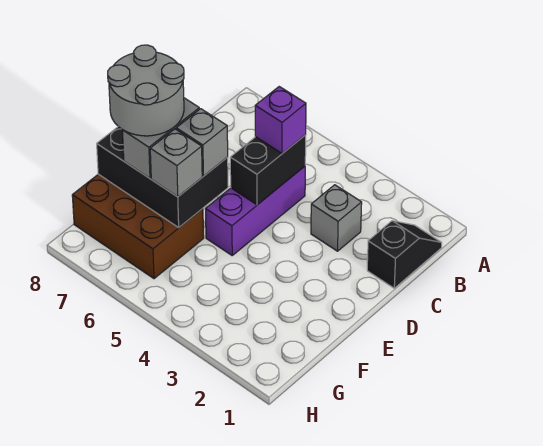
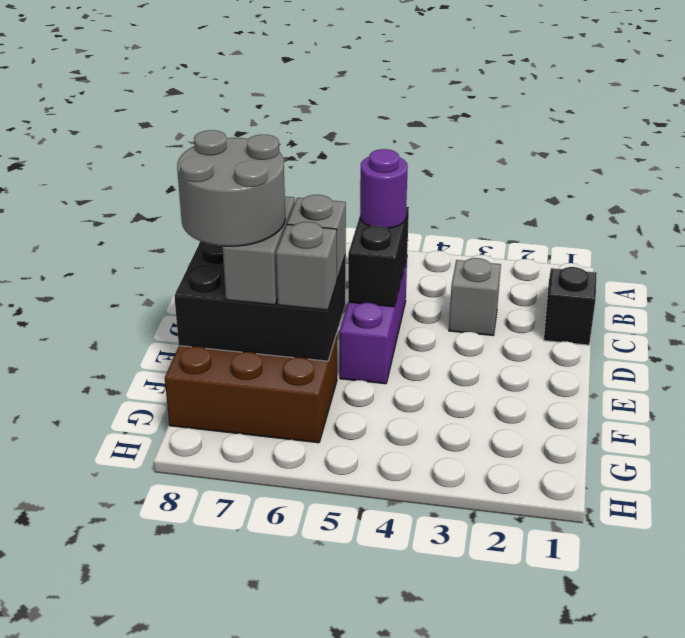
purple 1x1 brick [255,87,306,153] -> purple 1x1 round brick [360,149,408,228]

